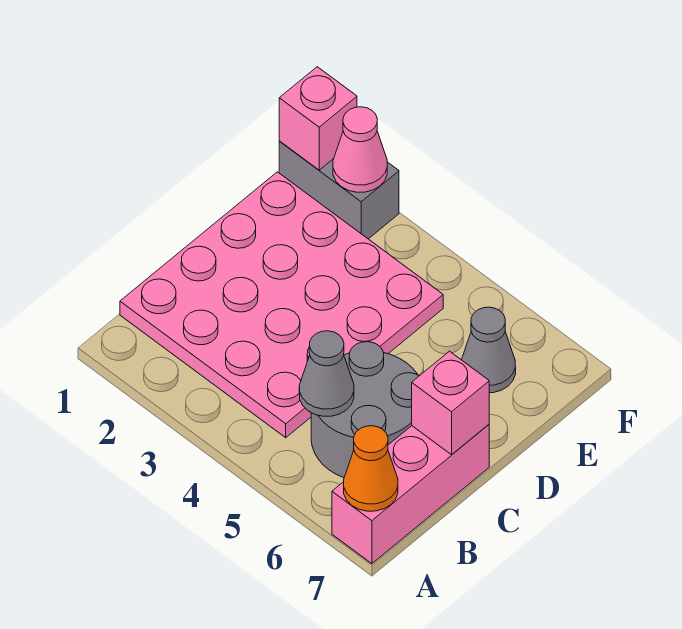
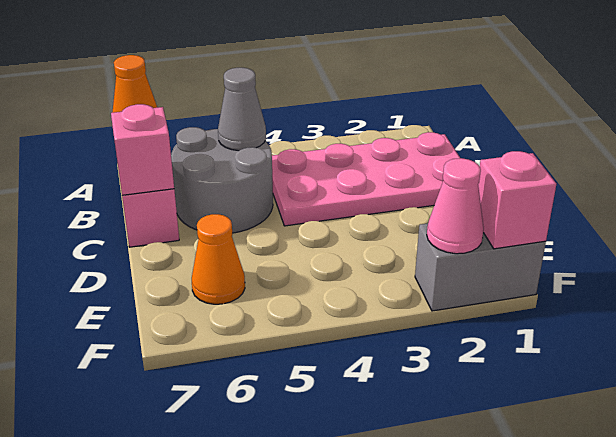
pink 4x4 plate [120,172,443,438] -> pink 2x4 plate [272,132,460,226]
grey 1x1 cone [462,307,516,393] -> orange 1x1 cone [192,214,245,304]

